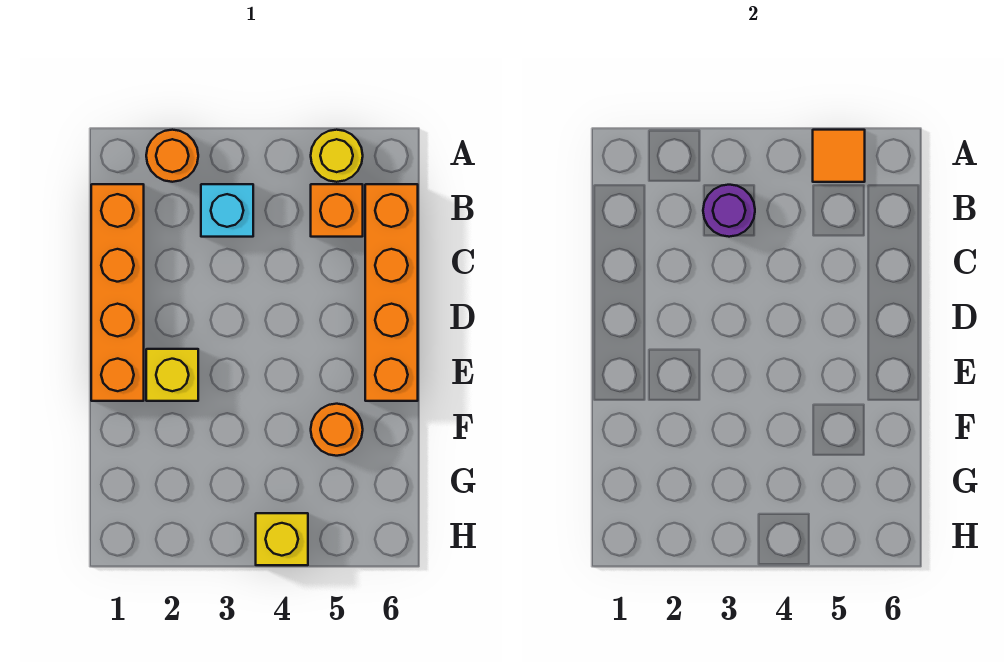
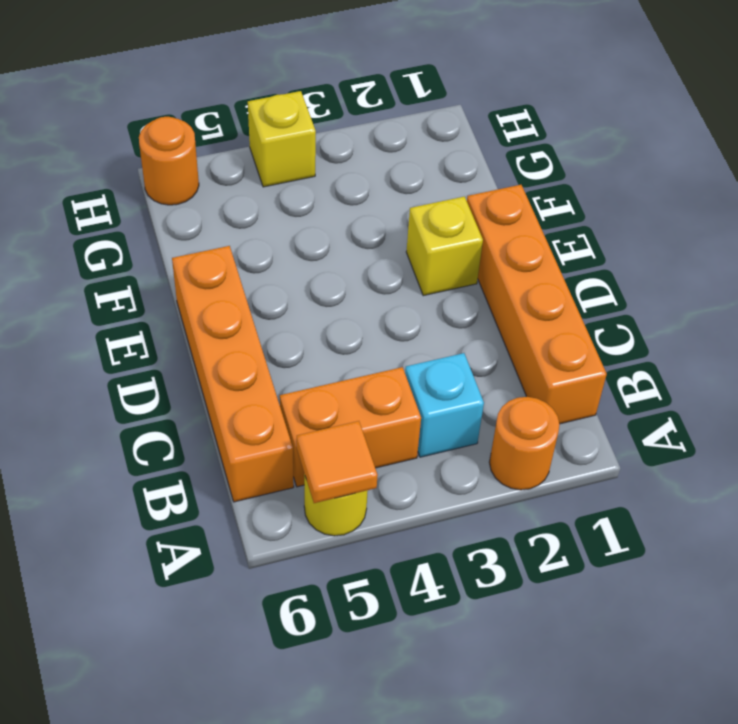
purple 1x1 round brick [703,185,755,237] -> none
orange 1x1 brick [311,184,363,237] -> orange 1x2 brick [280,367,421,487]
orange 1x1 round brick [311,404,363,456] -> orange 1x1 round brick moved to [139,117,199,205]

